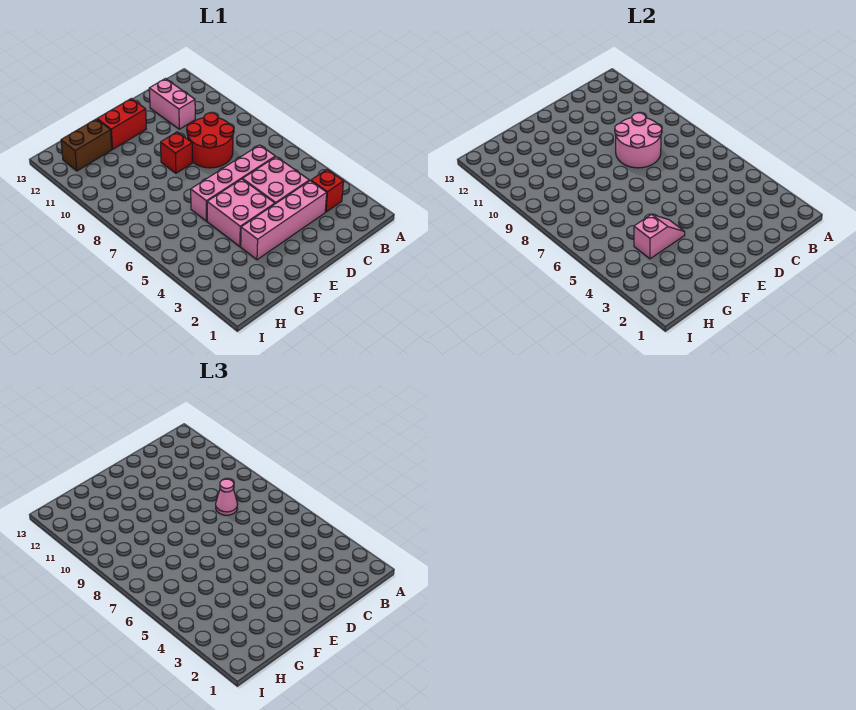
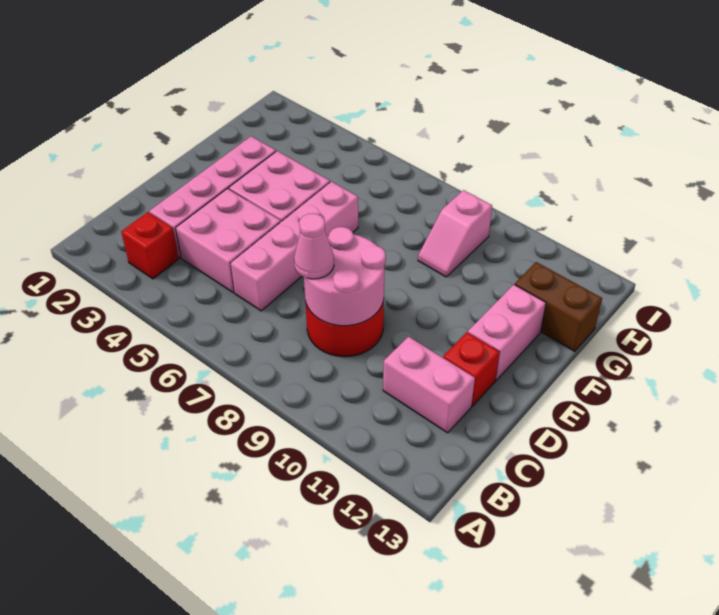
red 1x1 brick [161,132,192,173] -> red 1x1 brick moved to [443,332,499,406]
red 1x2 brick [97,99,146,149] -> pink 1x2 brick [468,285,546,380]
pink 1x2 slope [634,214,685,259] -> pink 1x2 slope moved to [418,190,492,277]
brown 1x2 brick [61,119,112,171] -> brown 1x2 brick turned to [515,262,602,351]

